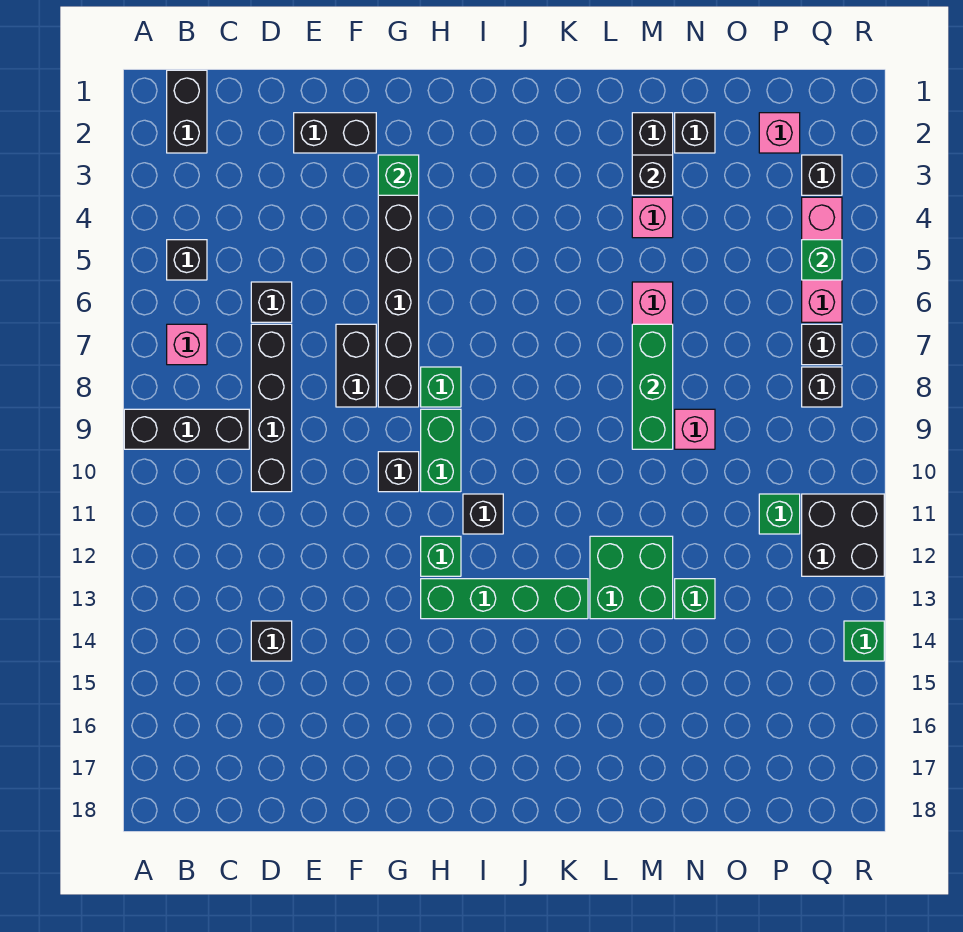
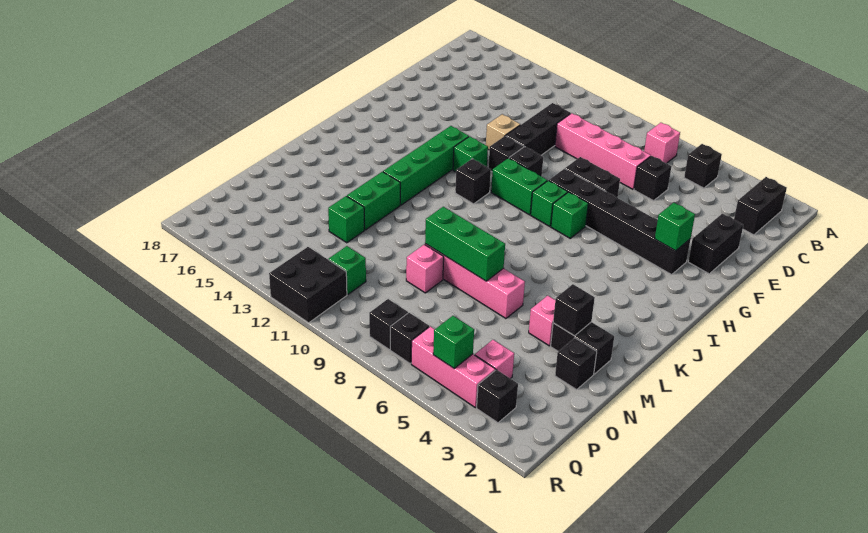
black 1x3 brick [124,409,249,449] -> black 1x3 brick moved to [506,103,571,155]
black 1x2 brick [167,70,207,153] -> black 1x2 brick turned to [734,177,787,235]
black 1x4 brick [251,324,292,492] -> pink 1x4 brick [555,113,651,189]
black 1x1 brick [251,621,292,661] -> black 1x1 brick moved to [488,136,524,172]
none -> tan 1x1 brick [486,114,520,150]
green 2x2 brick [590,536,673,619] -> green 1x2 brick [347,172,400,230]
pink 1x1 brick [759,113,800,153] -> pink 1x1 brick moved to [475,340,514,379]
green 1x1 brick [844,621,884,661] -> green 1x1 brick moved to [551,192,588,238]

